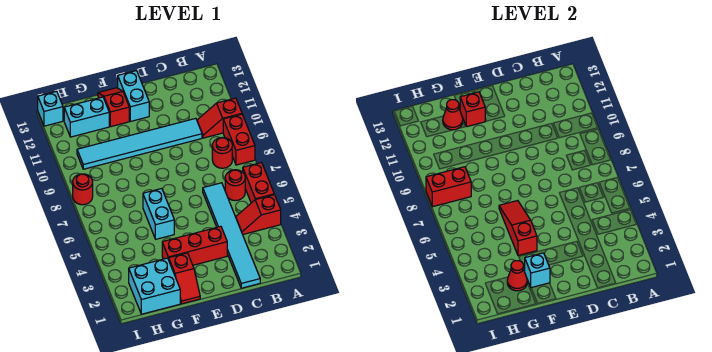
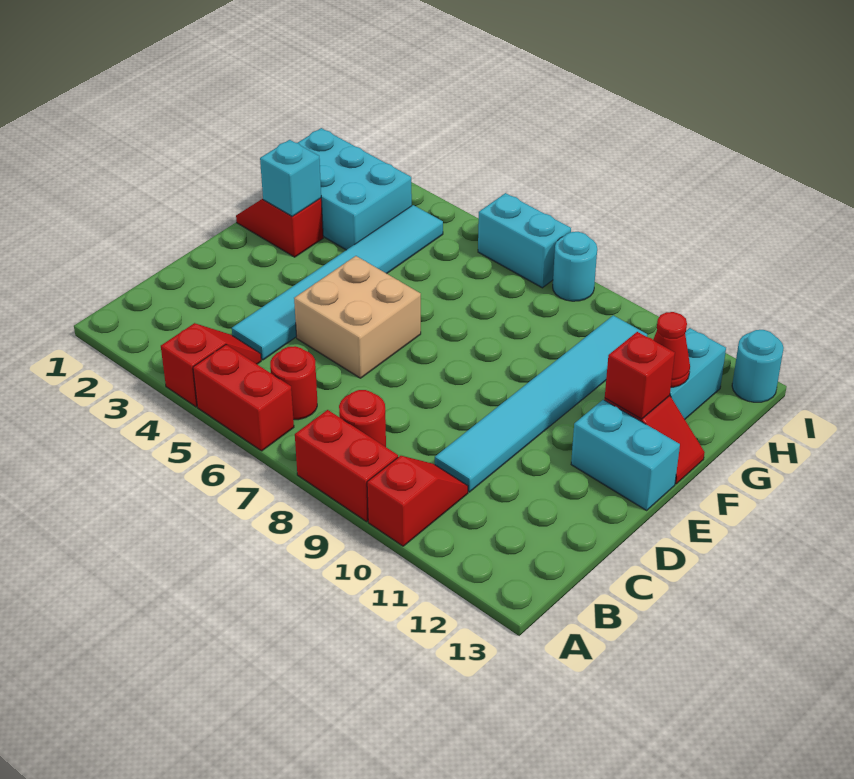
cyan 1x6 tile [203,183,260,288] -> cyan 1x6 tile turned to [232,205,443,360]
red 1x3 brick [162,226,227,265] -> none
none -> tan 2x2 brick [294,256,421,378]
red 1x3 slope [499,201,537,255] -> none
cyan 1x2 brick [143,189,174,239] -> cyan 1x2 brick moved to [478,193,571,288]
cyan 2x2 brick [129,258,180,314] -> cyan 2x3 brick [298,128,412,250]
red 1x1 cone [507,261,527,291] -> none
red 1x2 brick [426,167,471,207] -> none
red 1x1 round brick [73,174,93,205] -> cyan 1x1 round brick [553,232,597,301]
cyan 1x1 brick [38,91,63,126] -> cyan 1x1 round brick [732,330,784,402]

